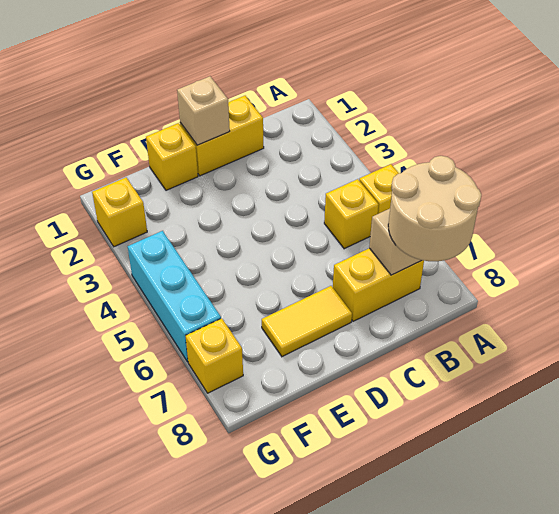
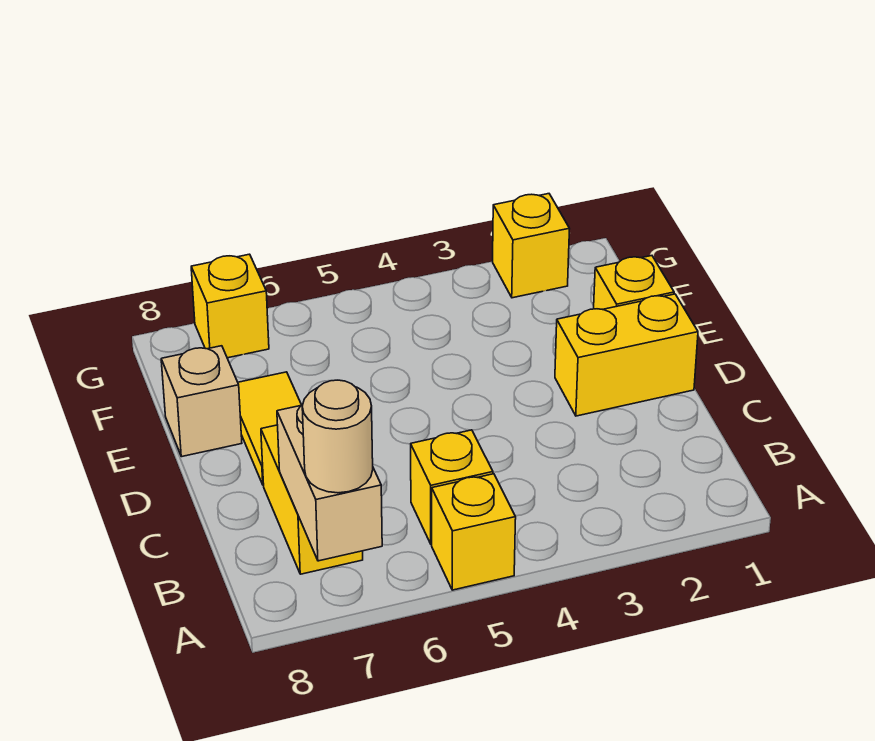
tan 2x2 round brick [388,156,482,261] -> tan 1x1 round brick [302,380,373,493]
yellow 1x2 brick [180,96,264,176] -> yellow 1x2 brick turned to [555,294,698,416]
tan 1x1 brick [177,76,230,145] -> tan 1x1 brick moved to [161,346,242,457]
cyan 1x3 brick [128,231,221,362] -> none

